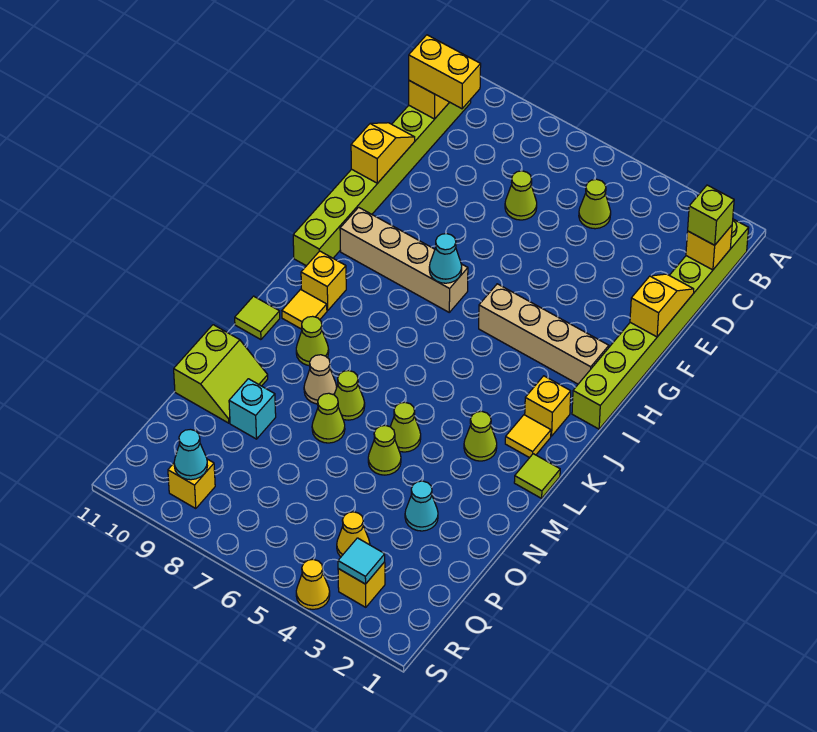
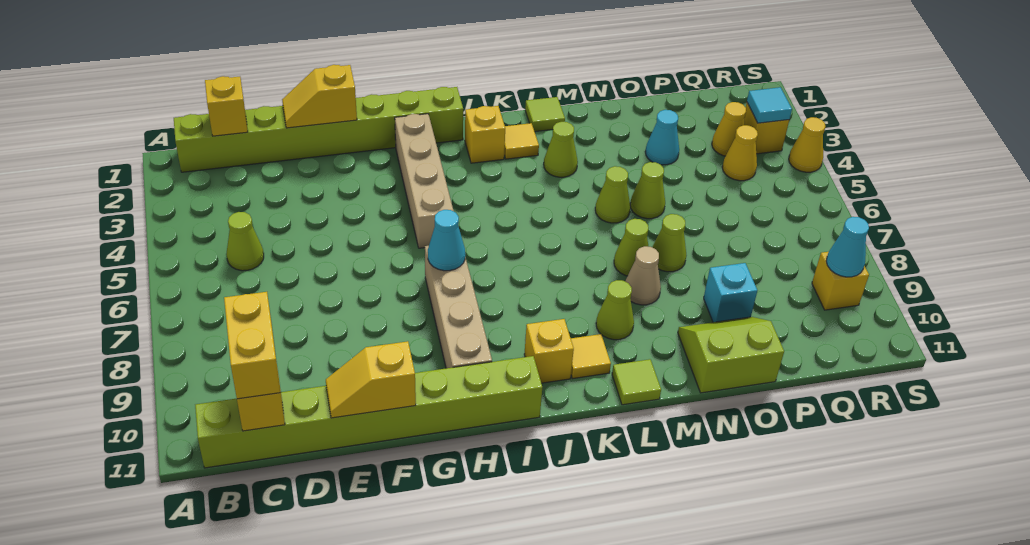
lime 1x1 brick [688,185,734,245] -> none
lime 1x1 cone [505,171,537,220] -> none
none -> yellow 1x1 cone [712,102,746,156]

